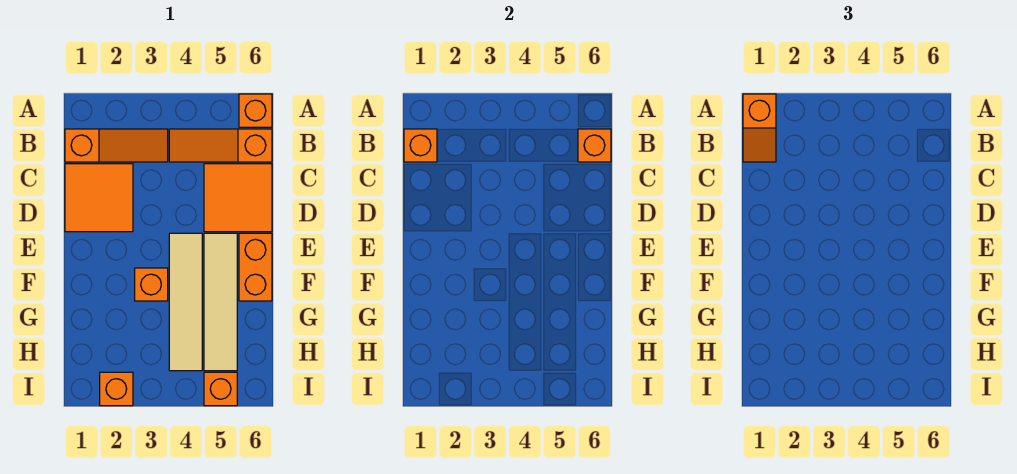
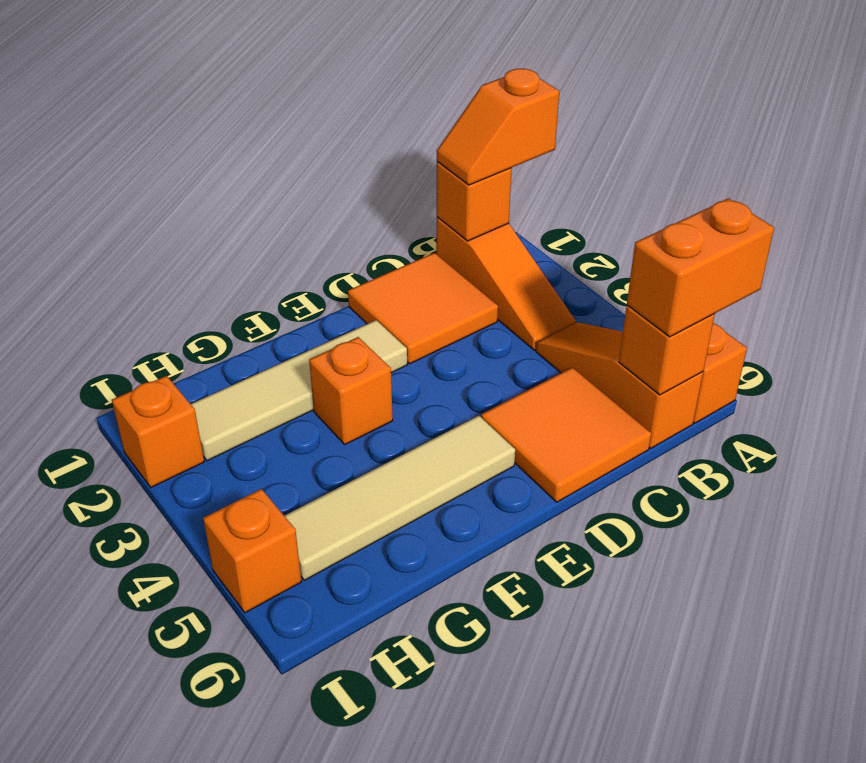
tan 1x4 tile [169,233,202,371] -> tan 1x4 tile moved to [191,320,407,461]
orange 1x2 brick [239,233,272,301] -> orange 1x2 brick moved to [627,198,774,337]

